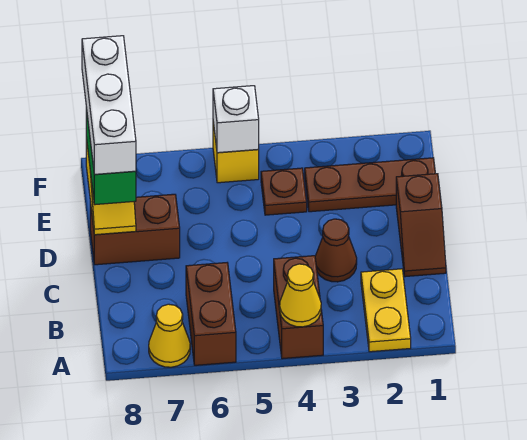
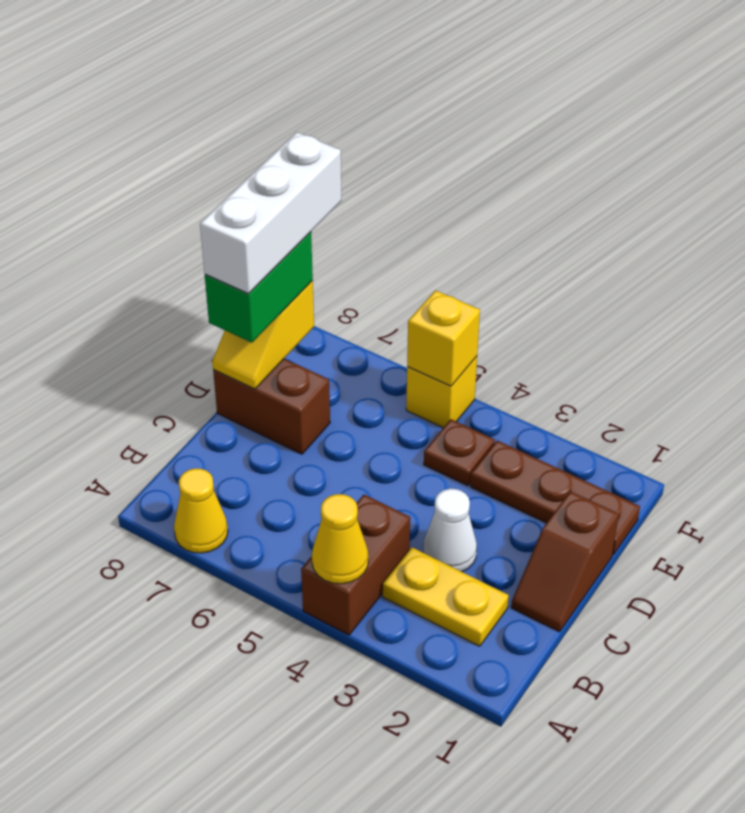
yellow 1x2 plate [361,269,411,352] -> yellow 1x2 plate turned to [383,547,509,646]
brown 1x2 brick [186,263,236,365] -> none
brown 1x1 cone [315,219,357,282] -> white 1x1 cone [423,489,477,572]
white 1x1 brick [213,86,259,153] -> yellow 1x1 brick [407,290,480,386]

